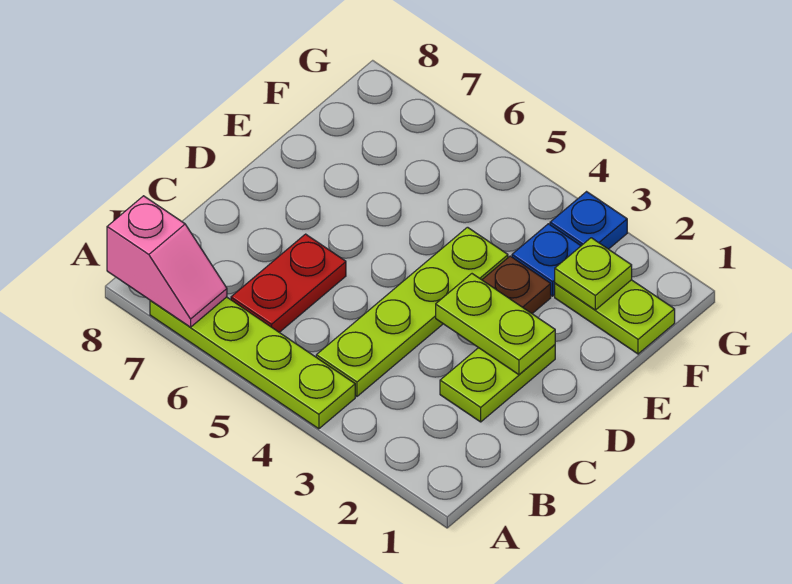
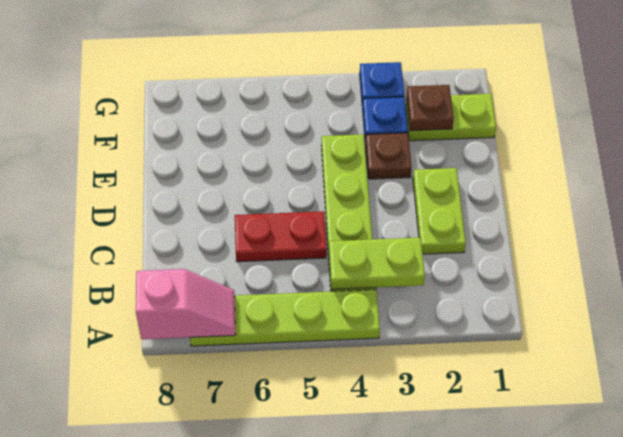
red 1x2 plate [231,234,346,332] -> red 1x2 plate turned to [235,211,327,262]
lime 1x2 plate [436,274,555,375] -> lime 1x2 plate moved to [329,238,425,289]
lime 1x1 plate [555,238,632,310] -> brown 1x1 plate [407,85,454,131]

